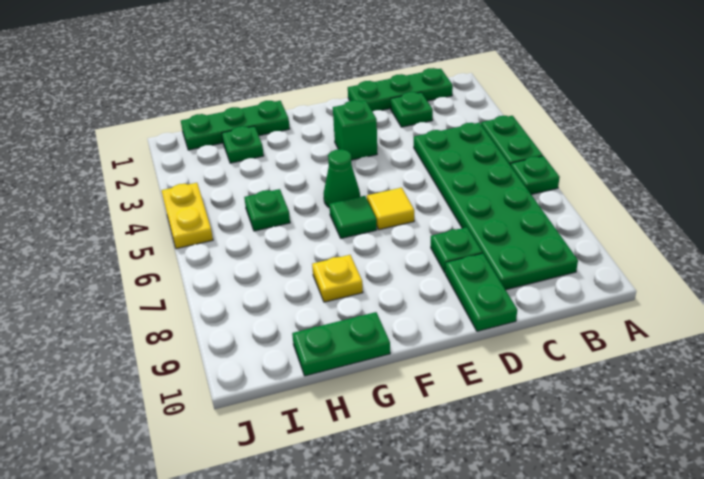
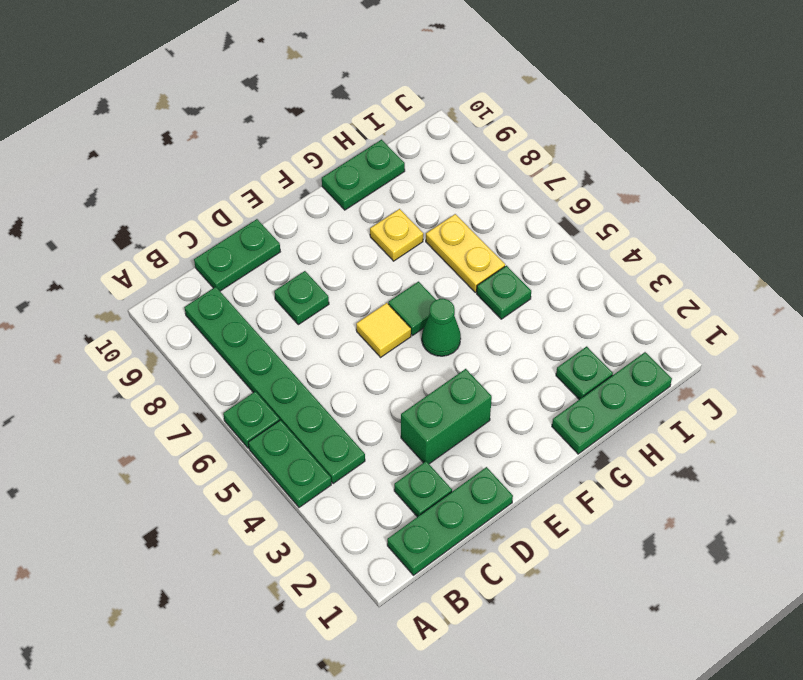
green 2x6 plate [414,123,578,290] -> green 1x6 plate [184,287,365,484]
green 1x2 plate [445,253,517,331] -> green 1x2 plate turned to [194,219,280,291]
green 1x1 brick [333,100,377,160] -> green 1x2 brick [401,369,492,464]
yellow 1x2 plate [162,183,213,249] -> yellow 1x2 plate moved to [426,214,505,292]

